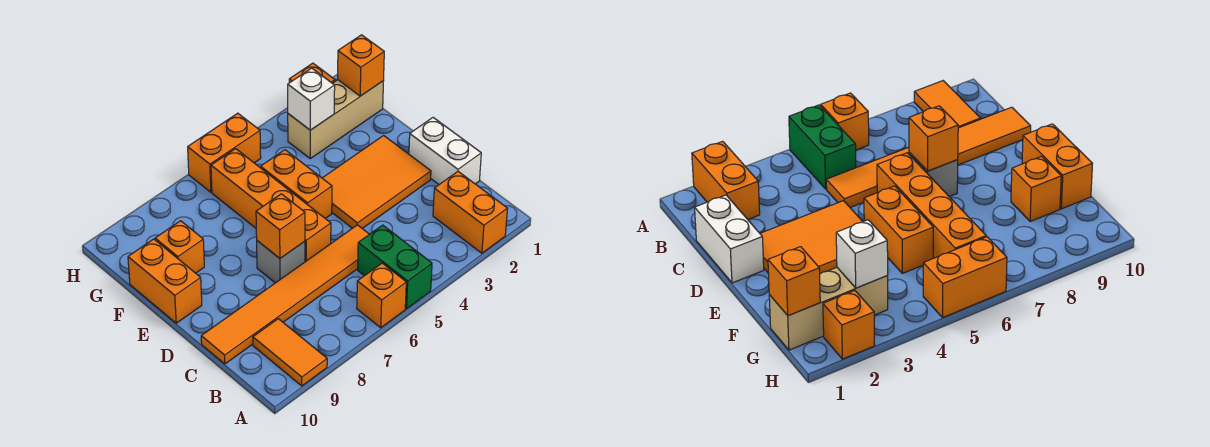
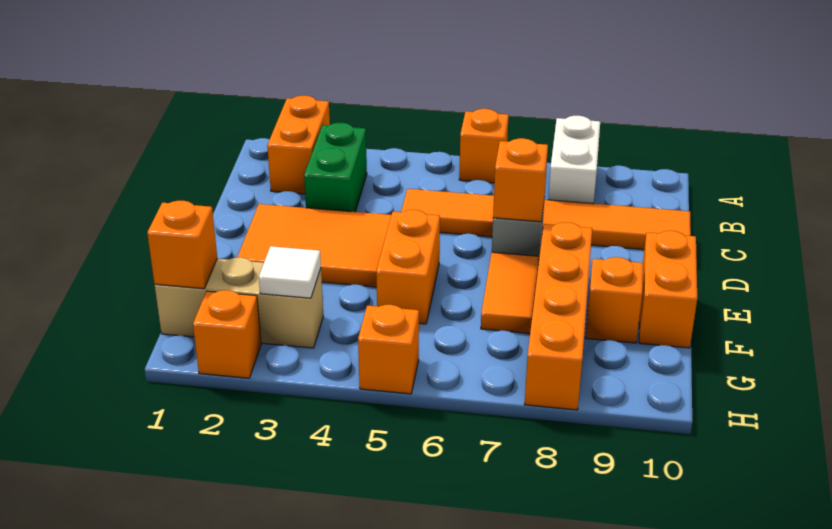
green 1x2 brick [358,225,432,309] -> green 1x2 brick moved to [304,122,367,212]
orange 1x2 tile [253,319,327,386] -> orange 1x2 tile moved to [481,252,539,333]
white 1x2 brick [409,118,481,184] -> white 1x2 brick moved to [548,115,600,204]
orange 1x4 brick [211,149,331,262] -> orange 1x4 brick moved to [525,222,592,410]
white 1x1 brick [288,68,335,130] -> white 1x1 tile [259,246,321,298]
orange 1x2 brick [188,113,261,192] -> orange 1x1 brick [358,305,419,394]

